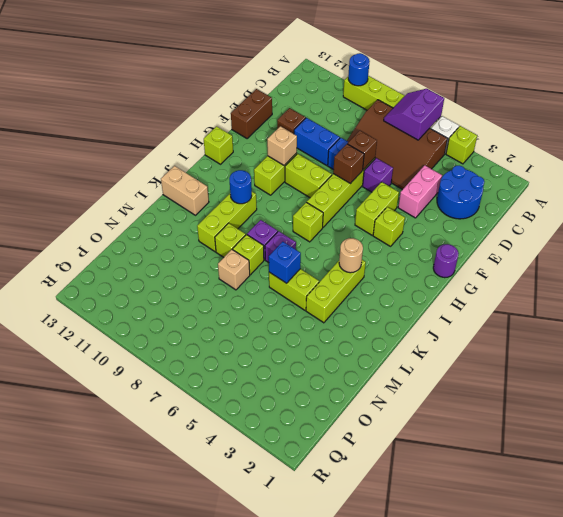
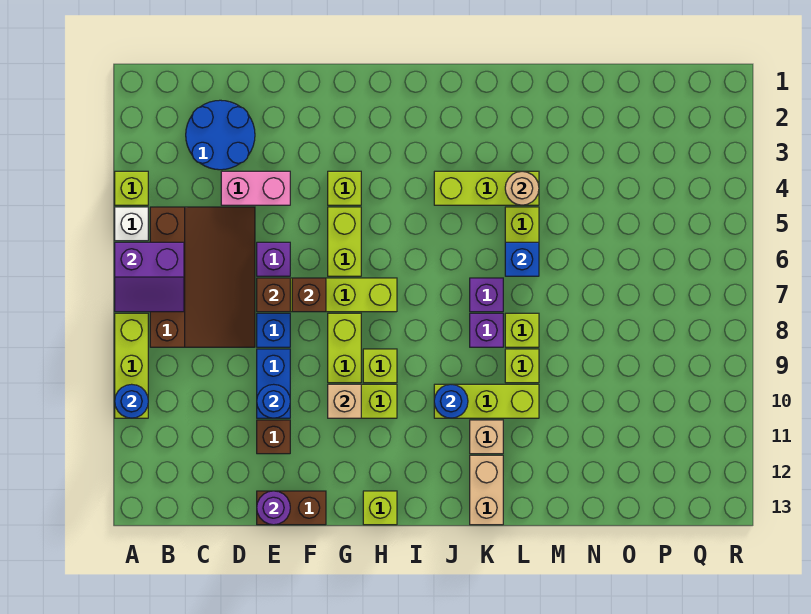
none -> blue 1x1 round brick [257,384,290,418]
lime 1x2 brick [355,182,399,235] -> lime 1x2 brick turned to [328,207,361,276]
purple 1x1 round brick [433,244,459,278] -> purple 1x1 round brick moved to [257,491,290,525]
lime 1x1 brick [293,202,323,242] -> lime 1x1 brick moved to [363,349,397,383]
tan 1x1 round brick [339,238,363,273] -> tan 1x1 round brick moved to [505,171,539,205]
tan 1x1 brick [218,250,250,290] -> tan 1x1 brick moved to [470,420,503,454]

